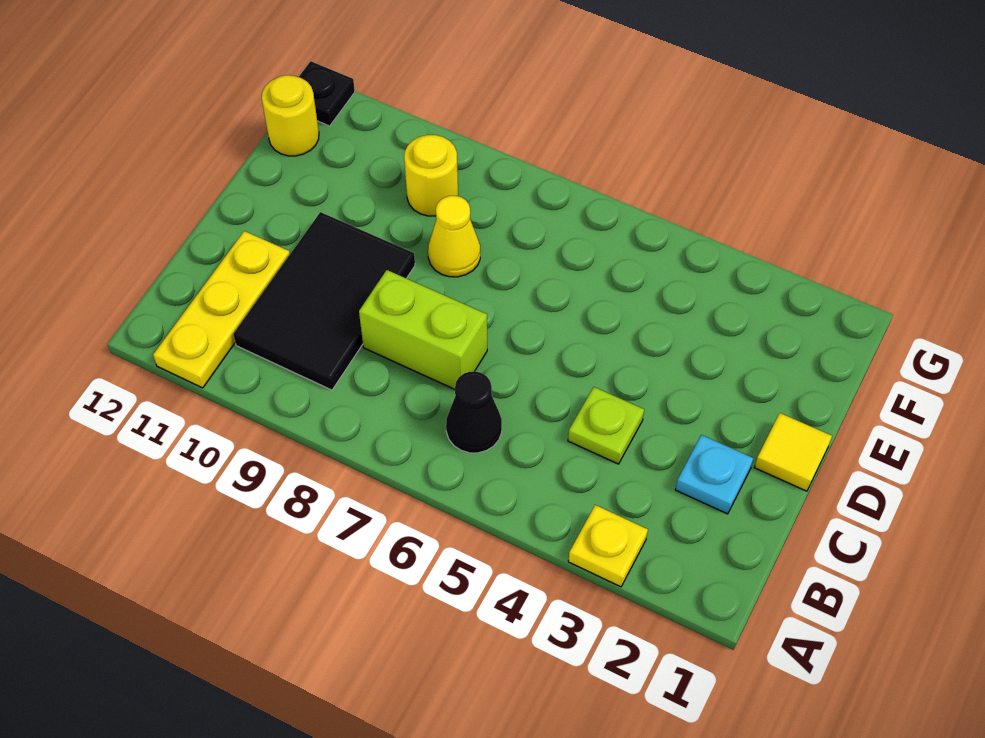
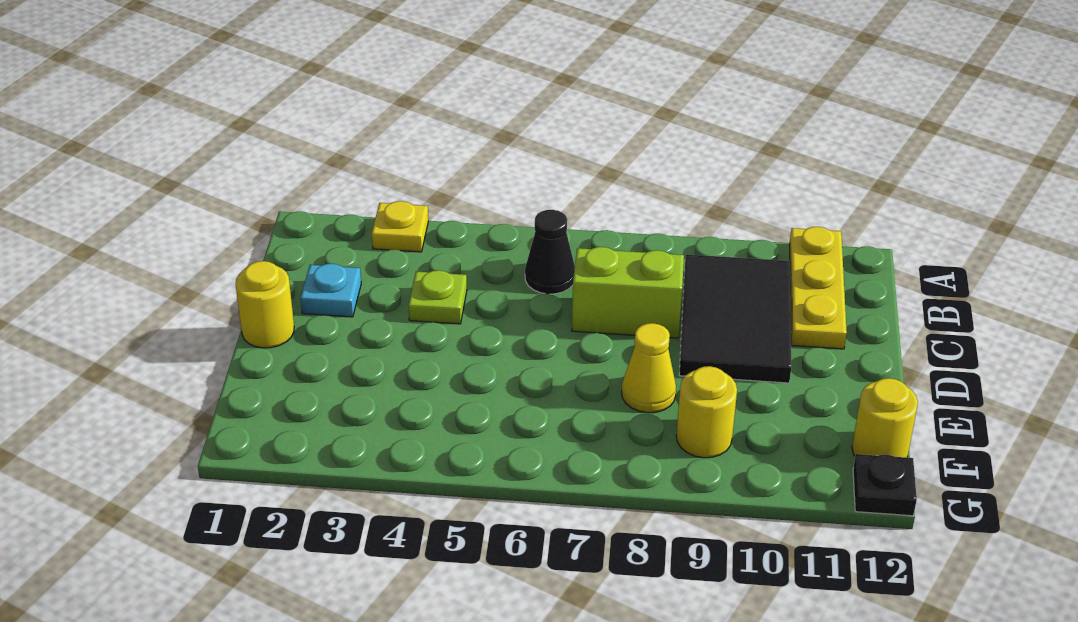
yellow 1x1 tile [754,413,832,491] -> yellow 1x1 round brick [236,261,294,348]

